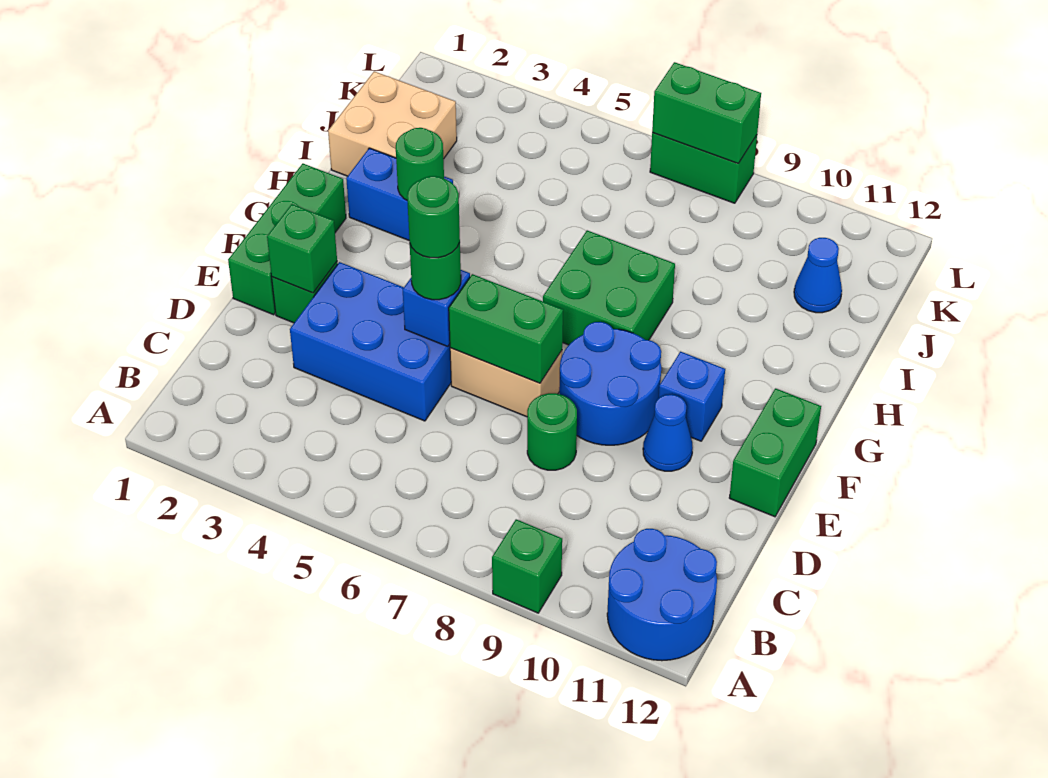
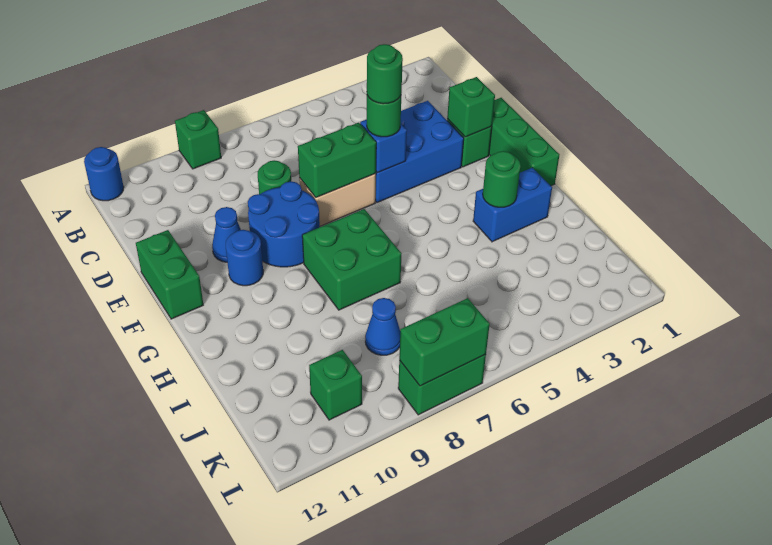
blue 2x2 round brick [607,529,717,661] -> blue 1x1 round brick [84,147,124,201]
blue 1x1 brick [659,352,725,441] -> blue 1x1 round brick [226,230,263,286]
tan 2x2 brick [328,71,457,176] -> none
blue 1x1 cone [794,238,842,313] -> blue 1x1 cone moved to [365,298,400,355]
none -> green 1x1 brick [309,350,362,420]

